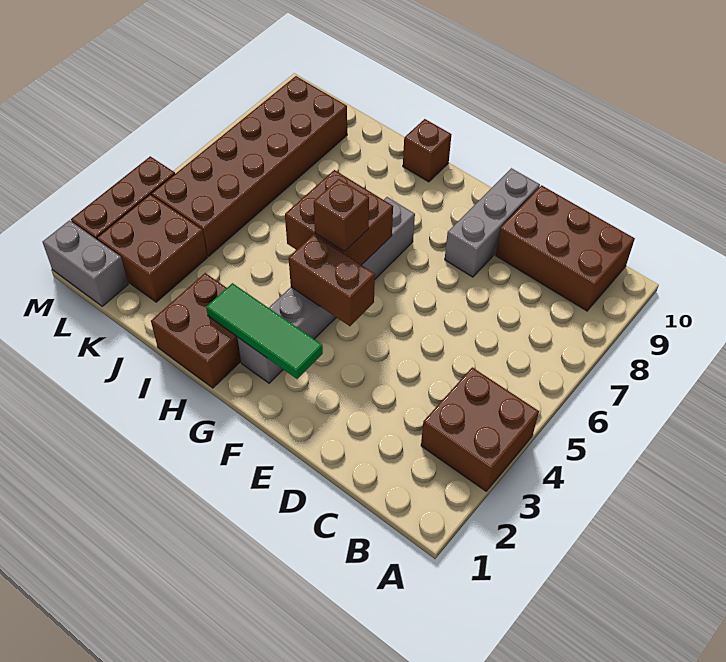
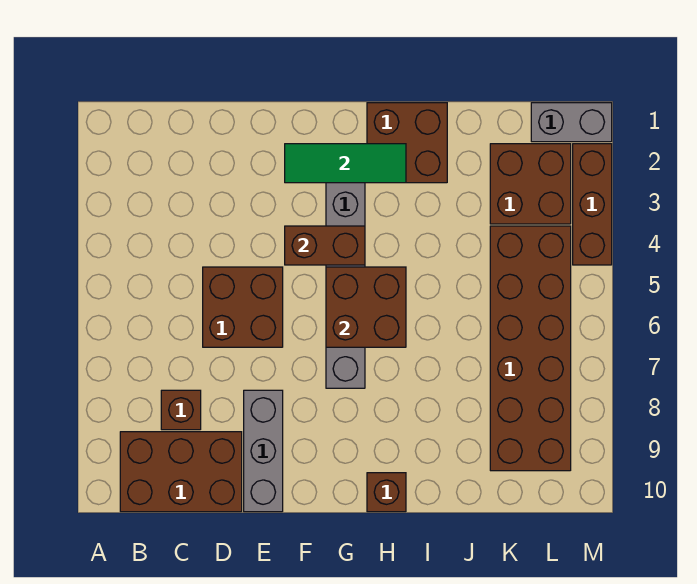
brown 2x2 brick [421,367,539,491] -> brown 2x2 brick moved to [203,267,283,347]
brown 1x1 brick [314,179,369,252] -> brown 1x1 brick moved to [161,390,201,430]

